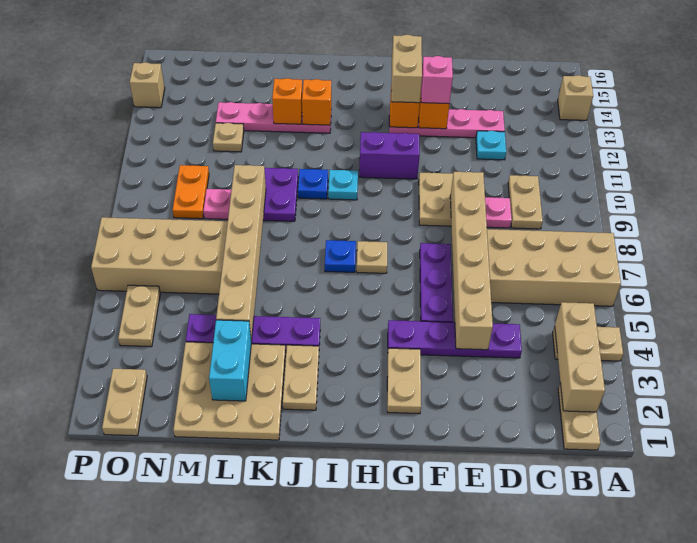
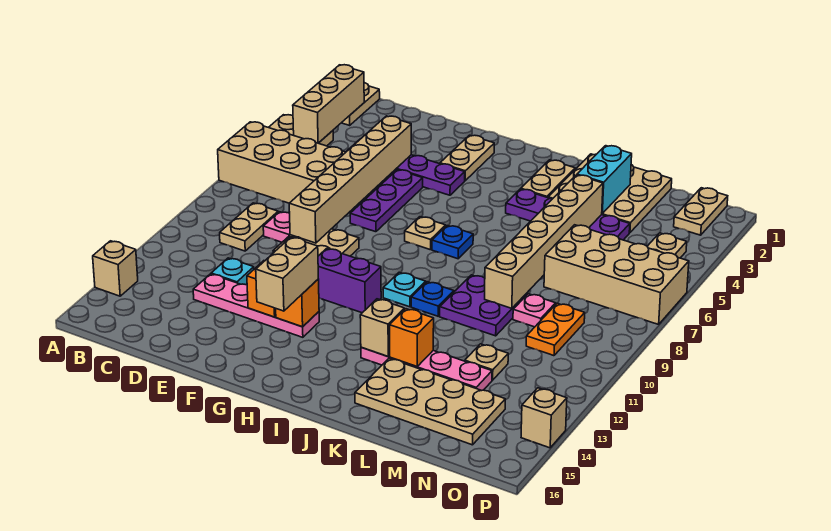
pink 1x1 brick [421,56,453,104] -> none
orange 1x1 brick [302,79,331,125] -> tan 1x1 brick [360,299,404,356]
none -> tan 2x4 plate [355,358,505,445]

